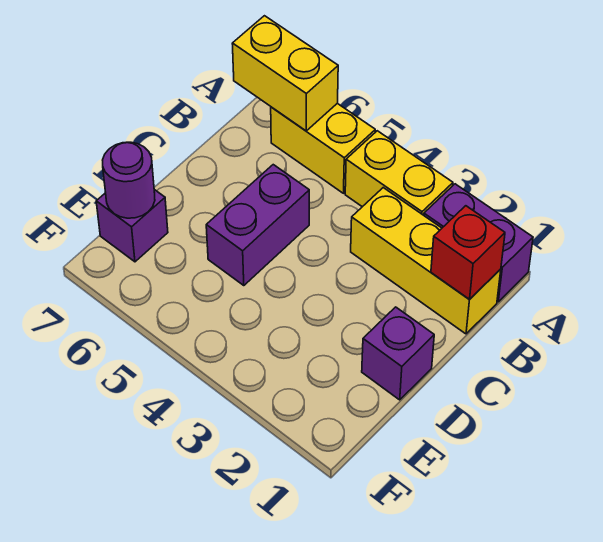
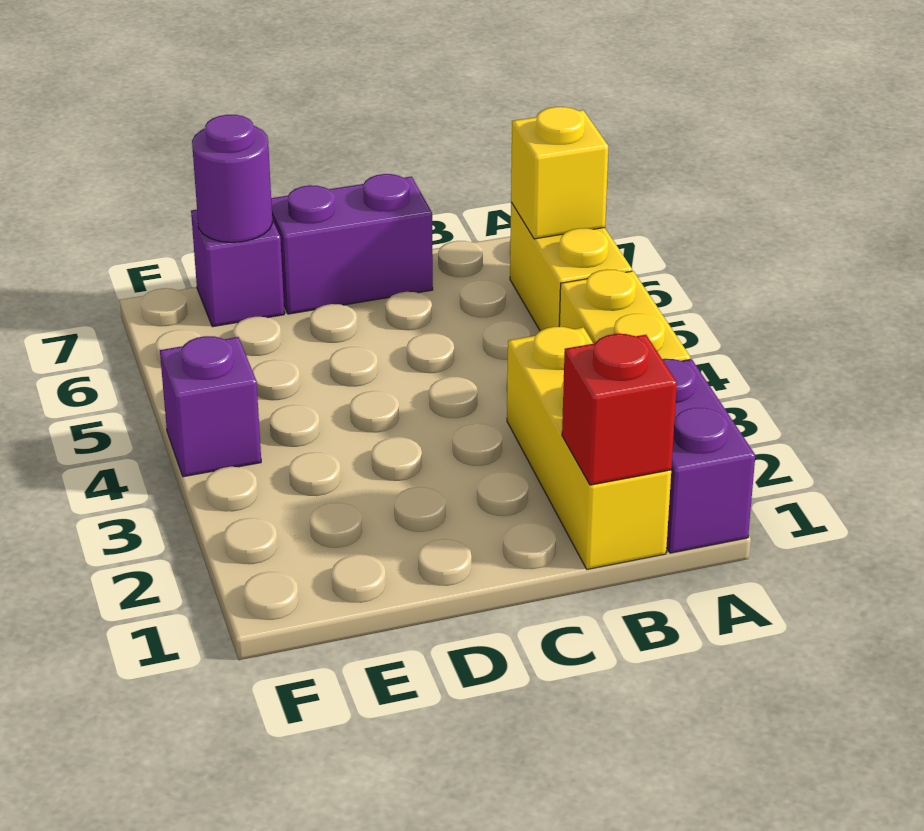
yellow 1x2 brick [232,16,338,131] -> yellow 1x1 brick [511,107,608,239]
purple 1x2 brick [206,165,309,286] -> purple 1x2 brick moved to [271,174,433,314]
purple 1x1 brick [362,307,434,400] -> purple 1x1 brick moved to [160,336,261,477]

